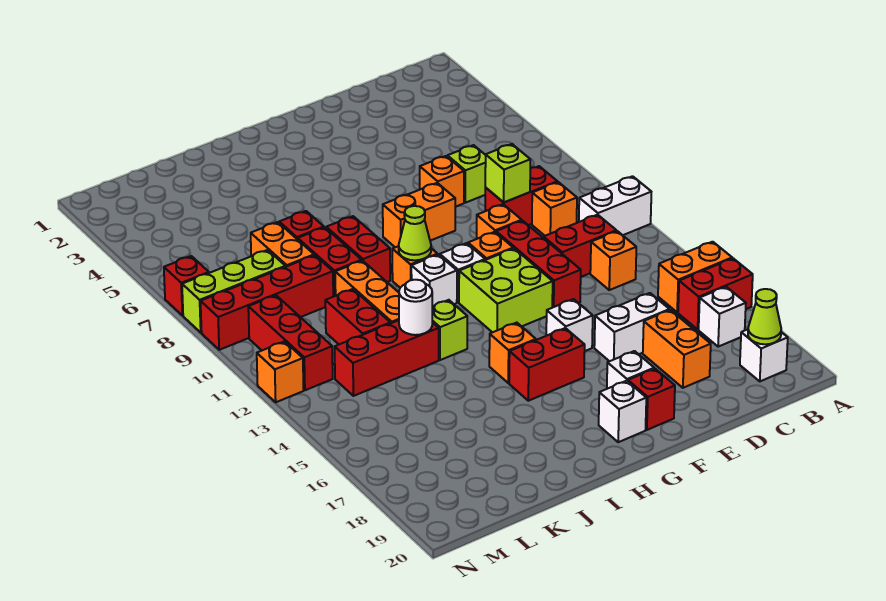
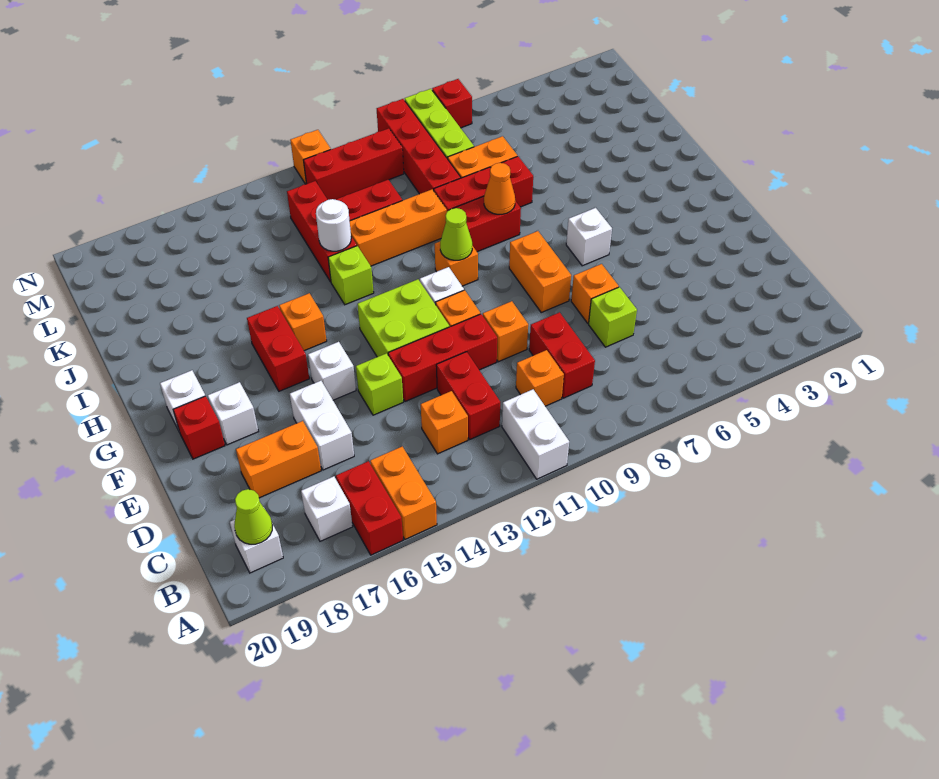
lime 1x1 brick [485,144,530,202] -> lime 1x1 brick moved to [356,353,403,415]
white 1x1 brick [411,255,457,306] -> white 1x1 brick moved to [566,208,612,266]
none -> orange 1x1 cone [484,163,515,214]

